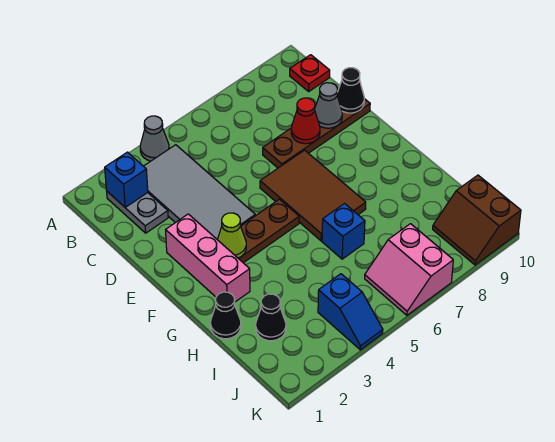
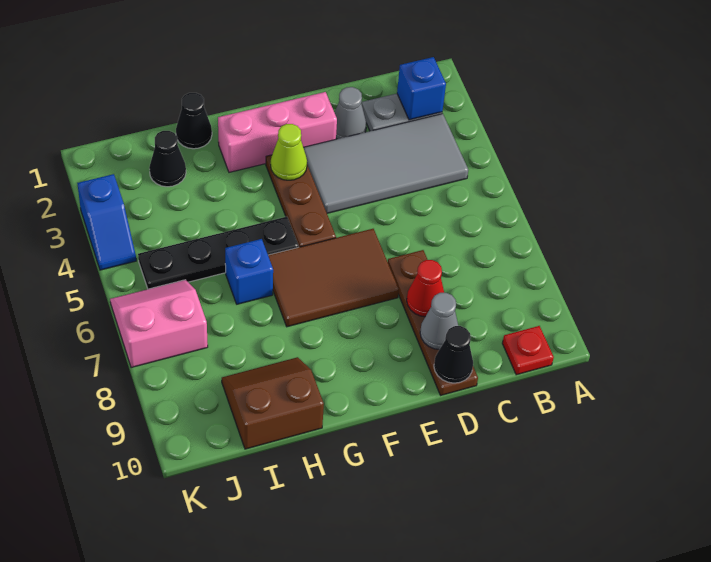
grey 1x1 cone [140,116,169,161] -> grey 1x1 cone moved to [335,87,366,139]
none -> black 1x4 plate [138,217,299,289]
blue 1x2 slope [318,274,383,350] -> blue 1x2 slope turned to [77,174,136,270]
brown 2x2 slope [433,175,521,265] -> brown 2x2 slope moved to [222,357,324,449]

